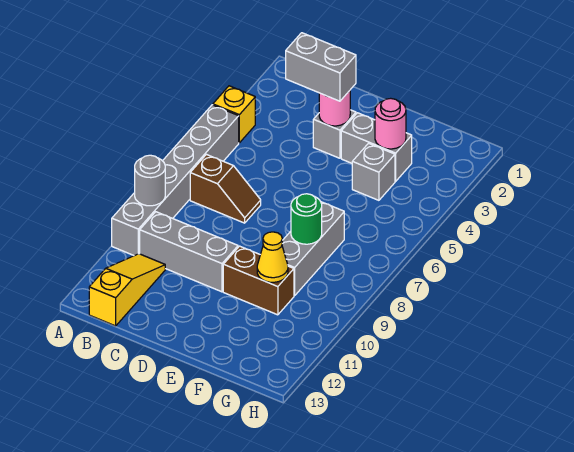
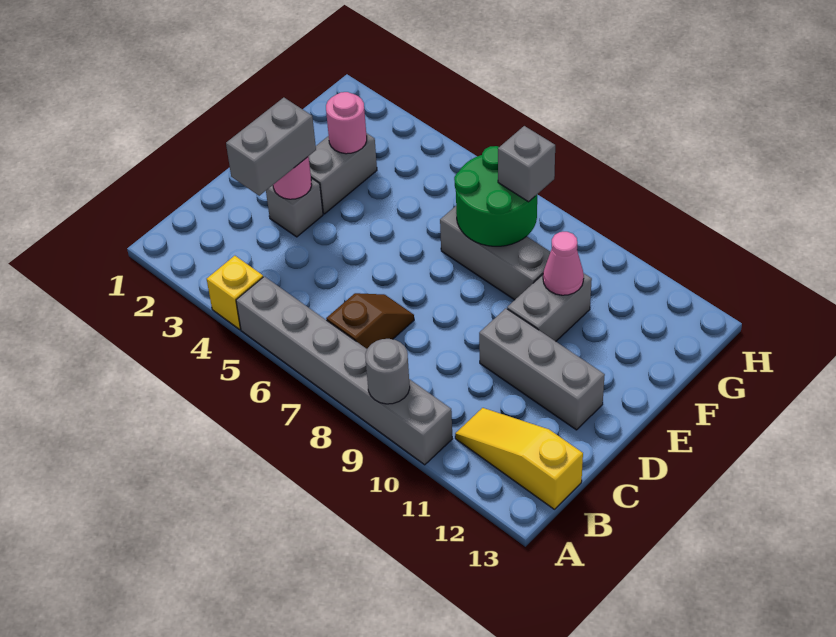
grey 1x3 brick [140,212,238,292] -> grey 1x3 brick turned to [479,308,605,430]
brown 1x2 brick [223,246,294,315] -> grey 1x2 brick [507,273,592,341]
grey 1x1 brick [352,143,395,200] -> grey 1x1 brick moved to [498,126,555,202]
green 1x1 round brick [291,194,322,244] -> green 2x2 round brick [454,146,537,246]
yellow 1x1 cone [257,232,288,282] -> pink 1x1 cone [543,232,584,295]

